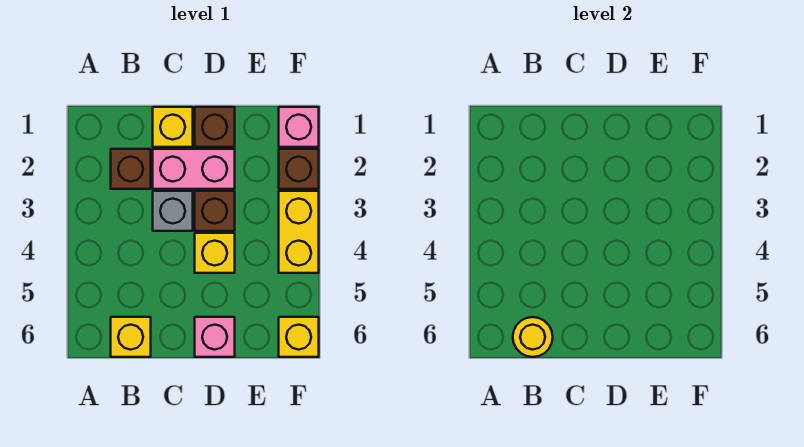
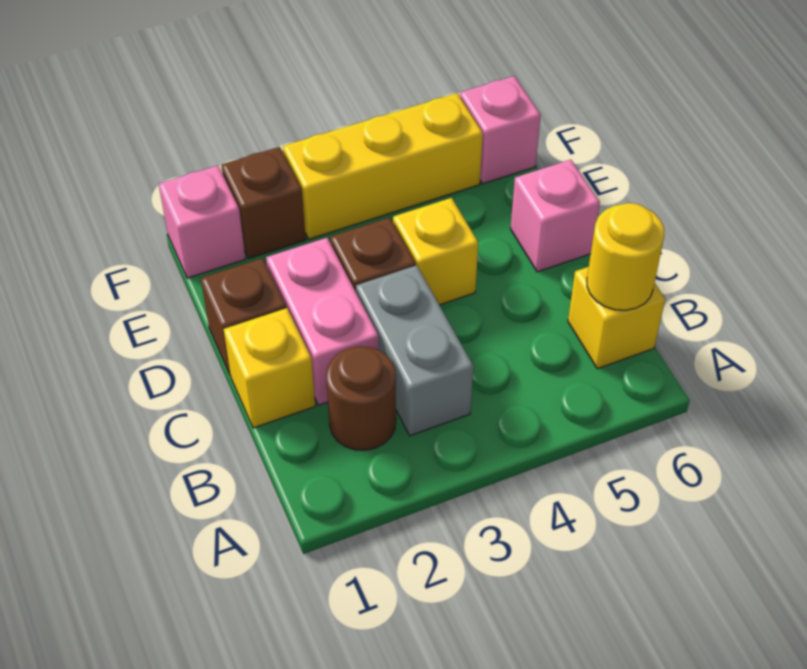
brown 1x1 brick [111,149,151,189] -> brown 1x1 round brick [326,346,396,450]
grey 1x1 brick [153,191,193,231] -> grey 1x2 brick [356,265,473,436]
yellow 1x2 brick [279,191,319,273] -> yellow 1x3 brick [283,93,483,239]
yellow 1x1 brick [279,317,319,357] -> pink 1x1 brick [460,76,541,184]

